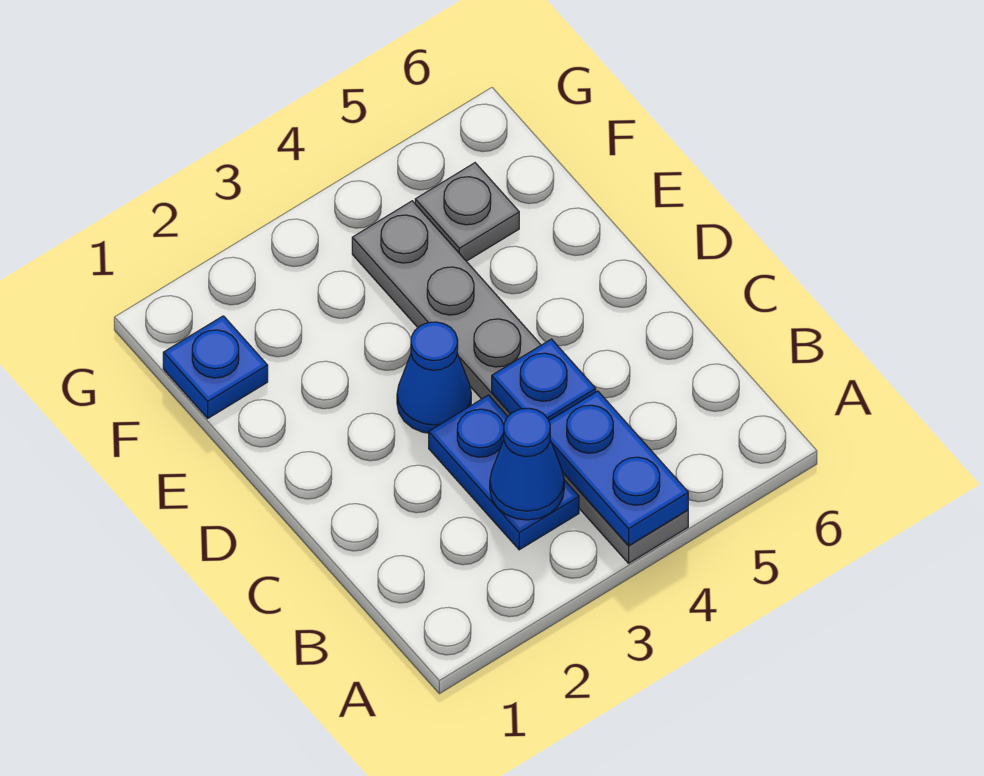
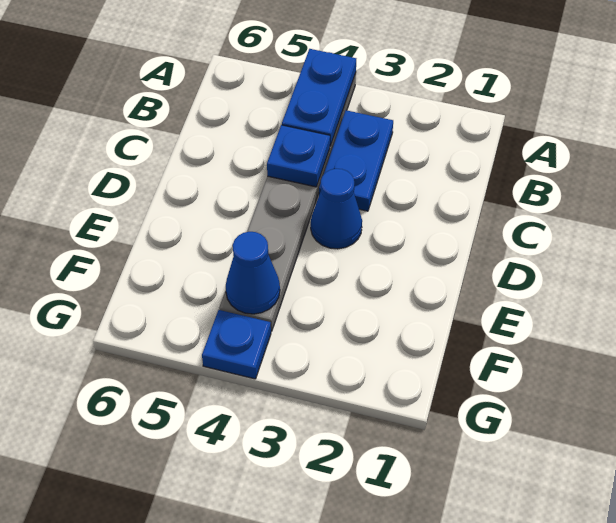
blue 1x1 cone [490,408,564,520] -> blue 1x1 cone moved to [226,232,280,314]
blue 1x1 plate [163,316,268,418] -> blue 1x1 plate moved to [202,310,271,379]
grey 1x1 plate [415,163,519,261] -> none

